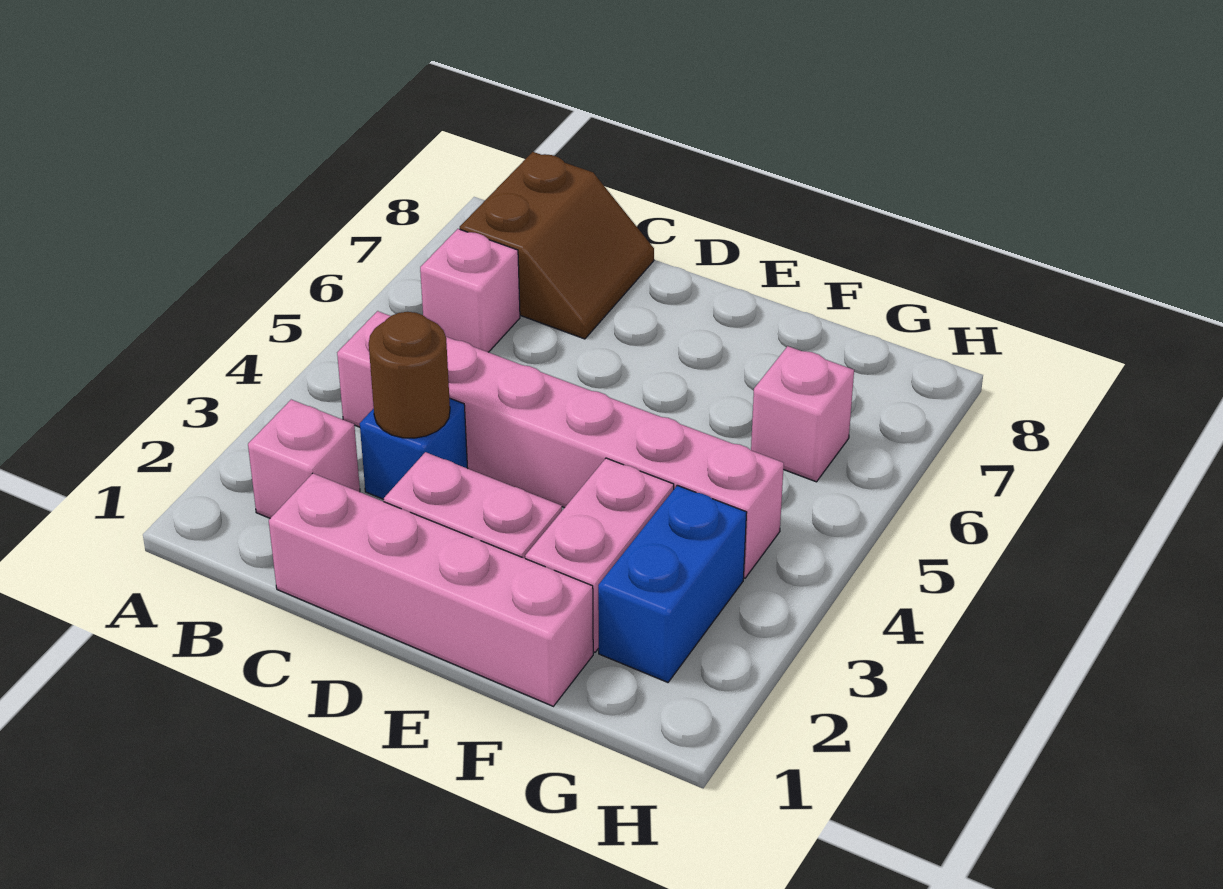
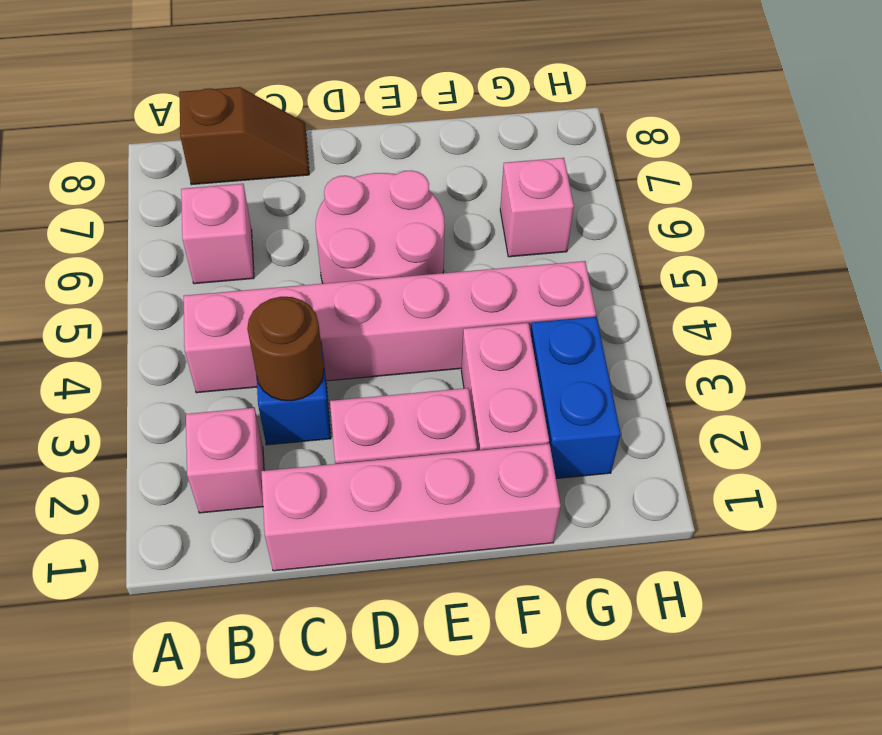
brown 2x2 slope [460,152,654,339] -> brown 1x2 slope [179,87,309,185]
none -> pink 2x2 round brick [316,170,445,284]

